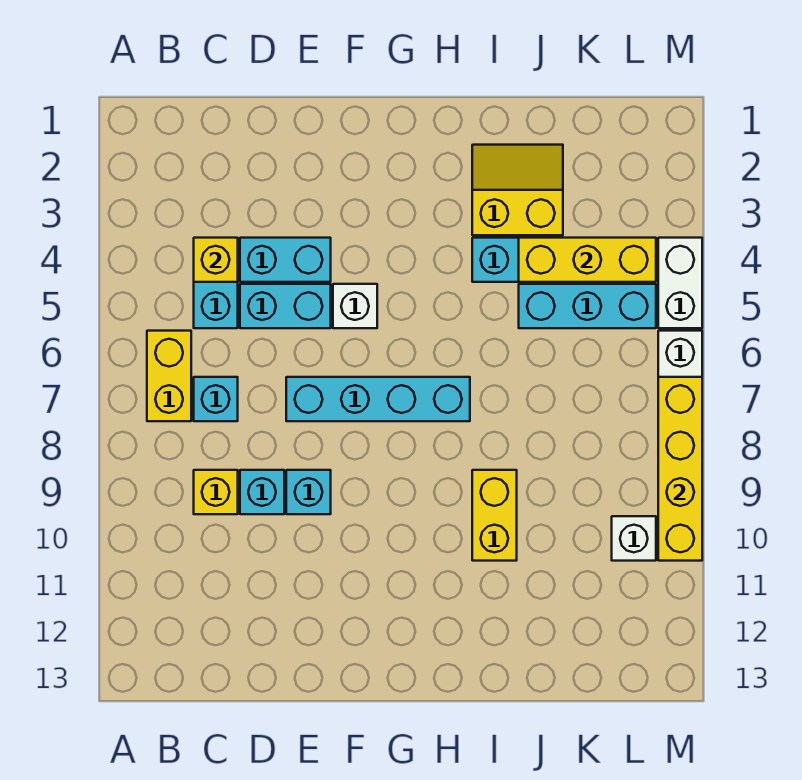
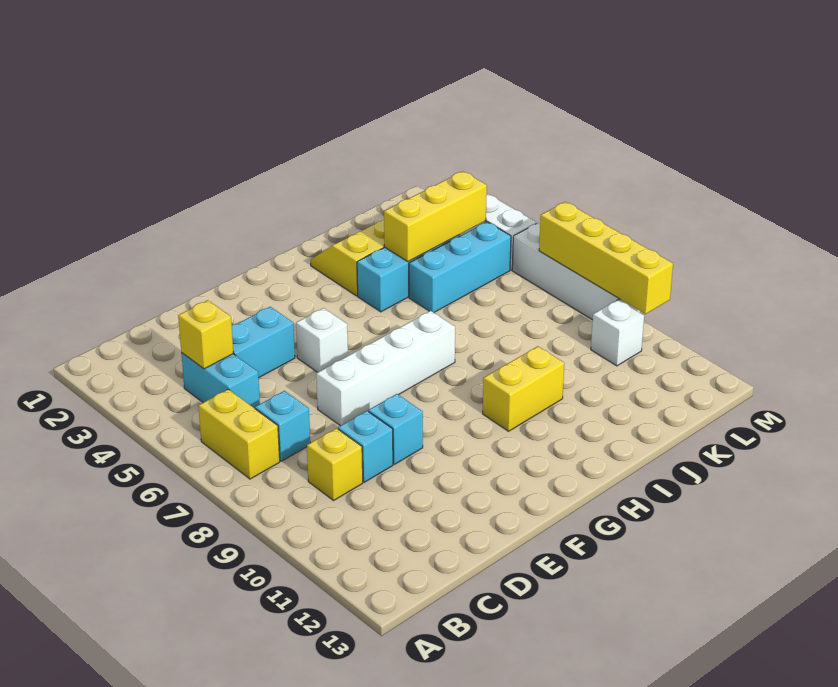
cyan 1x2 brick [240,284,331,328] -> none
cyan 1x4 brick [286,377,470,421] -> white 1x4 brick [316,311,455,426]
yellow 1x2 brick [472,470,517,561] -> yellow 1x2 brick turned to [483,346,564,431]

